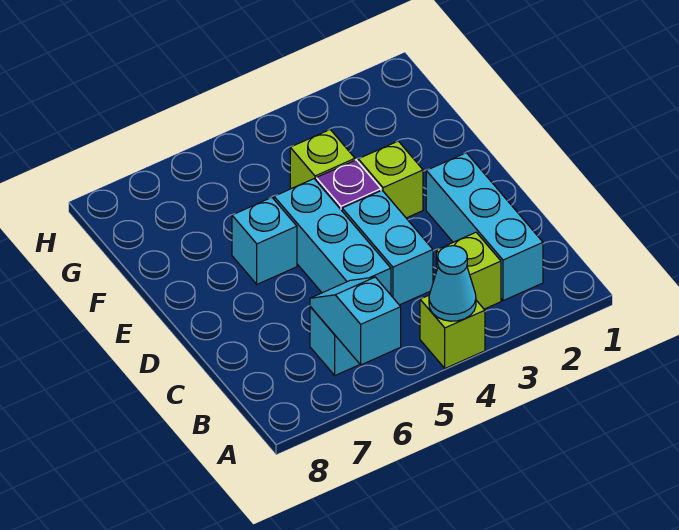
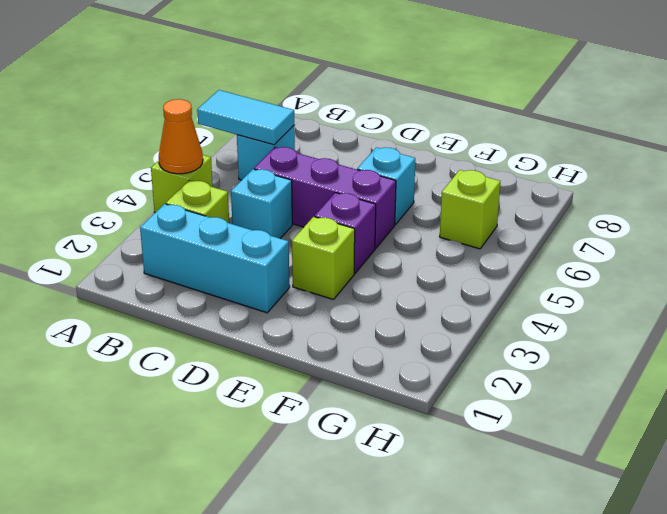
cyan 1x1 cone [429,246,476,321] -> orange 1x1 cone [159,99,203,174]
cyan 1x2 slope [310,277,401,365] -> cyan 1x2 tile [197,90,294,145]
cyan 1x2 brick [342,190,433,305] -> cyan 1x1 brick [231,169,292,238]
cyan 1x3 brick [274,179,391,295] -> purple 1x3 brick [254,147,396,249]
lime 1x1 brick [290,130,355,189] -> lime 1x1 brick moved to [440,170,500,249]

